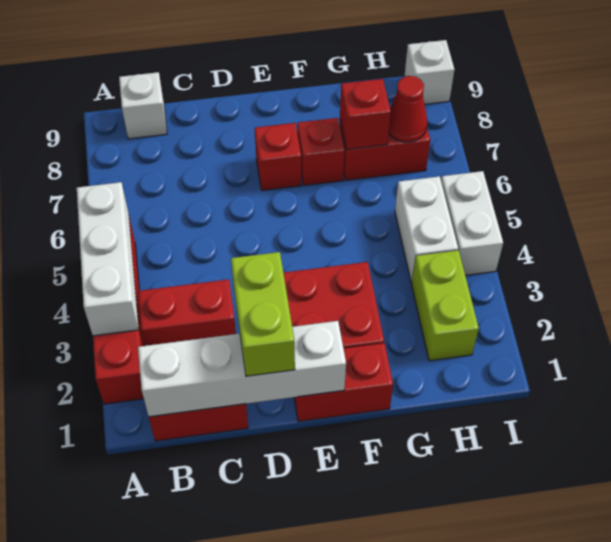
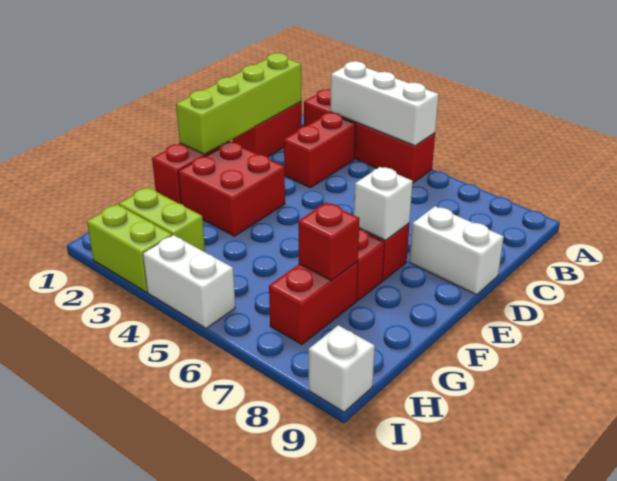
white 1x4 brick [138,321,346,417] -> lime 1x4 brick [176,53,302,154]
white 1x1 brick [119,72,167,139] -> white 1x1 brick moved to [354,167,413,240]
lime 1x2 brick [231,252,295,376] -> lime 1x2 brick moved to [87,204,172,292]
white 1x2 brick [395,176,458,282] -> white 1x2 brick moved to [409,206,504,295]
red 1x1 cone [389,76,427,142] -> none

